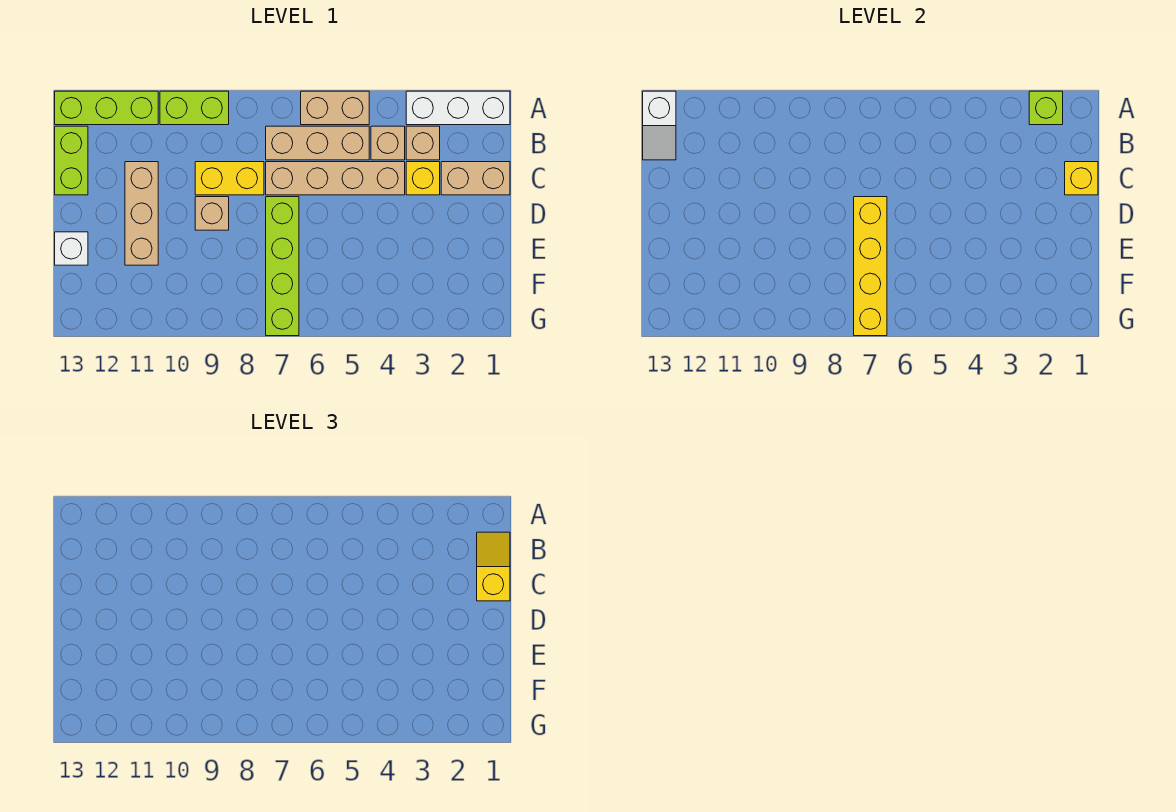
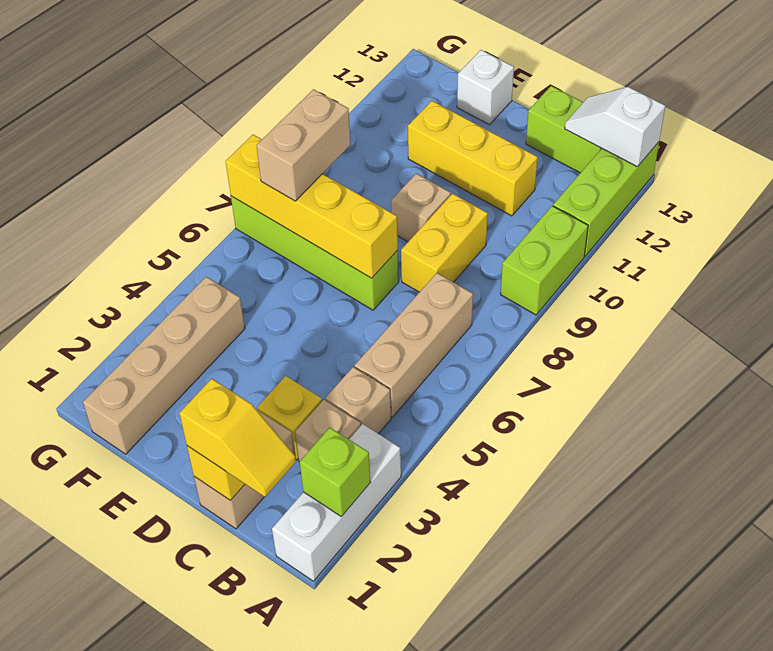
tan 1x2 brick [301,91,369,125] -> tan 1x2 brick moved to [256,89,351,201]
tan 1x4 brick [266,162,405,195] -> tan 1x4 brick moved to [83,277,245,454]
tan 1x3 brick [125,162,158,265] -> yellow 1x3 brick [408,101,538,216]

